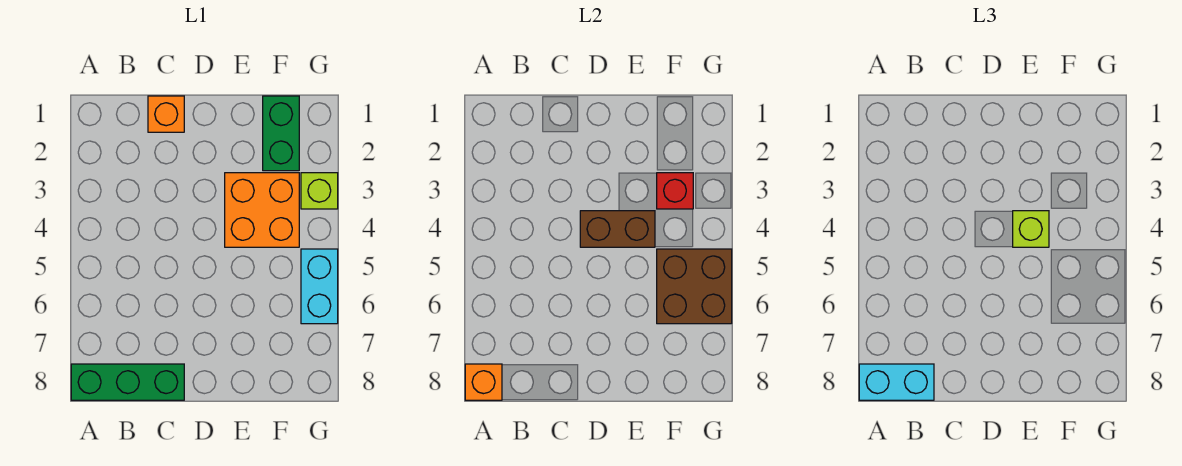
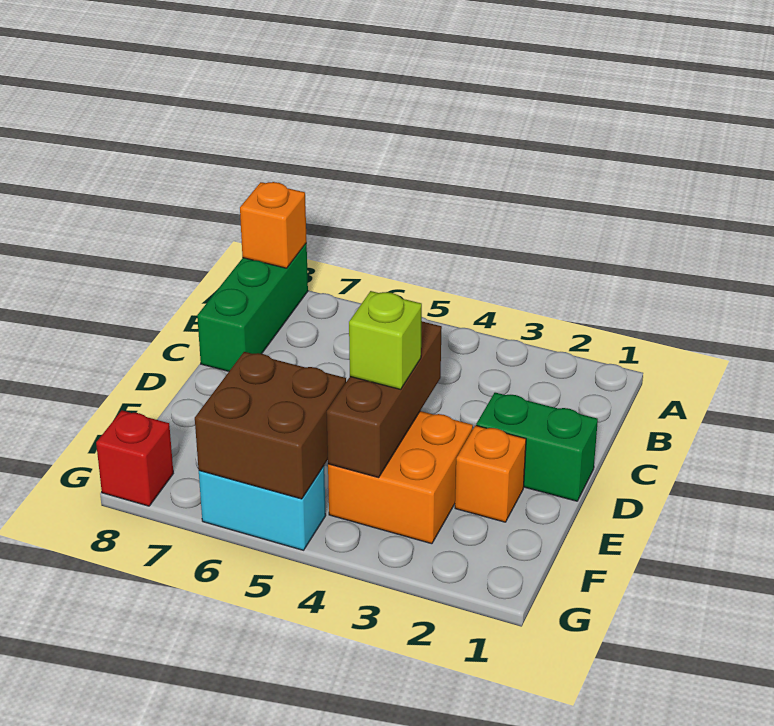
cyan 1x2 brick [859,364,934,400] -> none
orange 1x1 brick [148,96,184,132] -> orange 1x1 brick moved to [455,425,526,522]
brown 1x2 brick [580,211,655,247] -> brown 1x3 brick [327,322,442,478]
green 1x2 brick [263,96,299,171] -> green 1x2 brick moved to [476,393,598,501]
red 1x1 brick [657,173,693,209] -> red 1x1 brick moved to [96,411,173,506]
lime 1x1 brick [301,173,338,209] -> none

